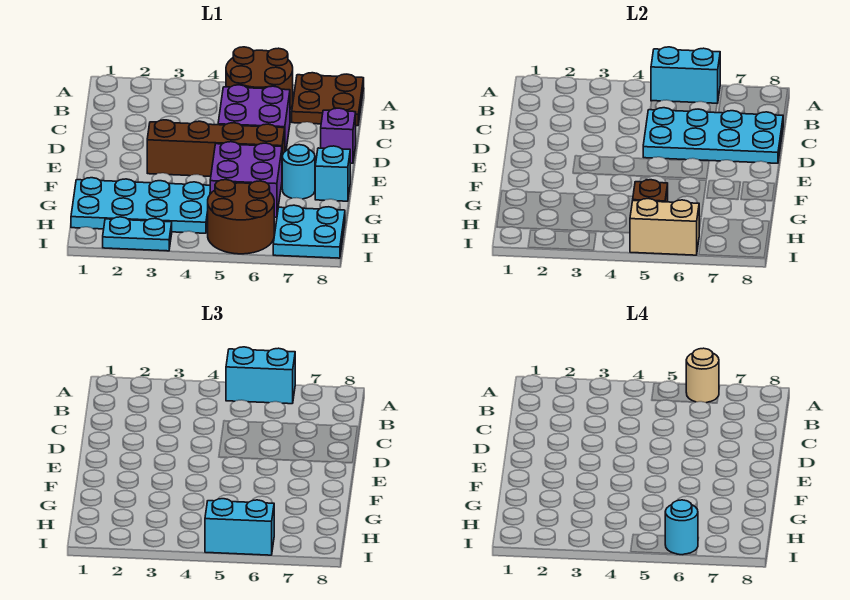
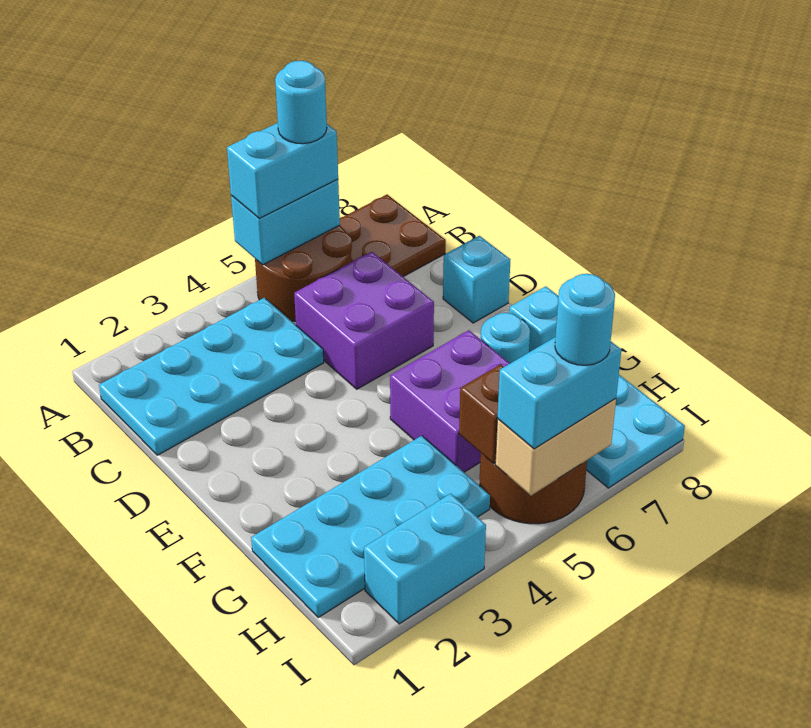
tan 1x1 round brick [686,348,719,403] -> cyan 1x1 round brick [275,61,327,144]
cyan 2x4 plate [643,108,783,163] -> cyan 2x4 plate moved to [99,298,324,455]
purple 1x1 brick [321,108,356,163] -> cyan 1x1 brick [443,236,511,323]
brown 1x4 brick [147,120,285,176] -> none
cyan 1x2 plate [103,217,172,251] -> cyan 1x2 brick [364,494,486,624]

